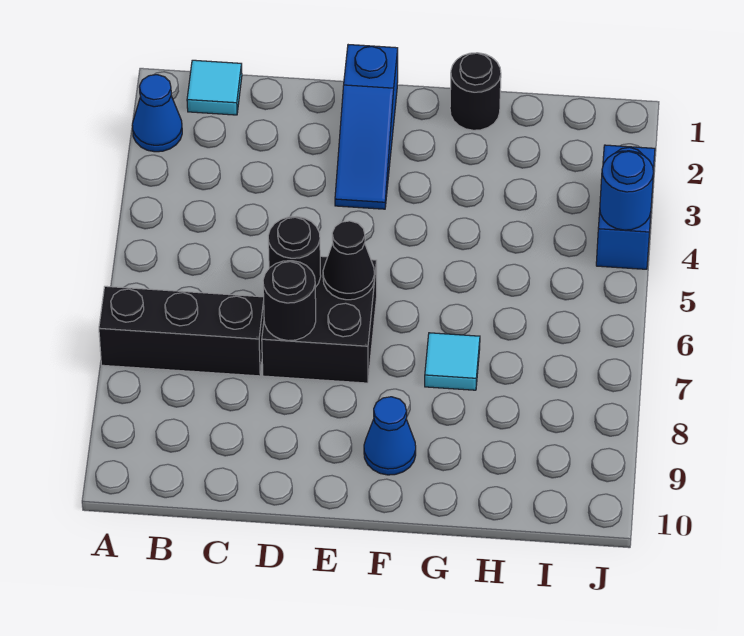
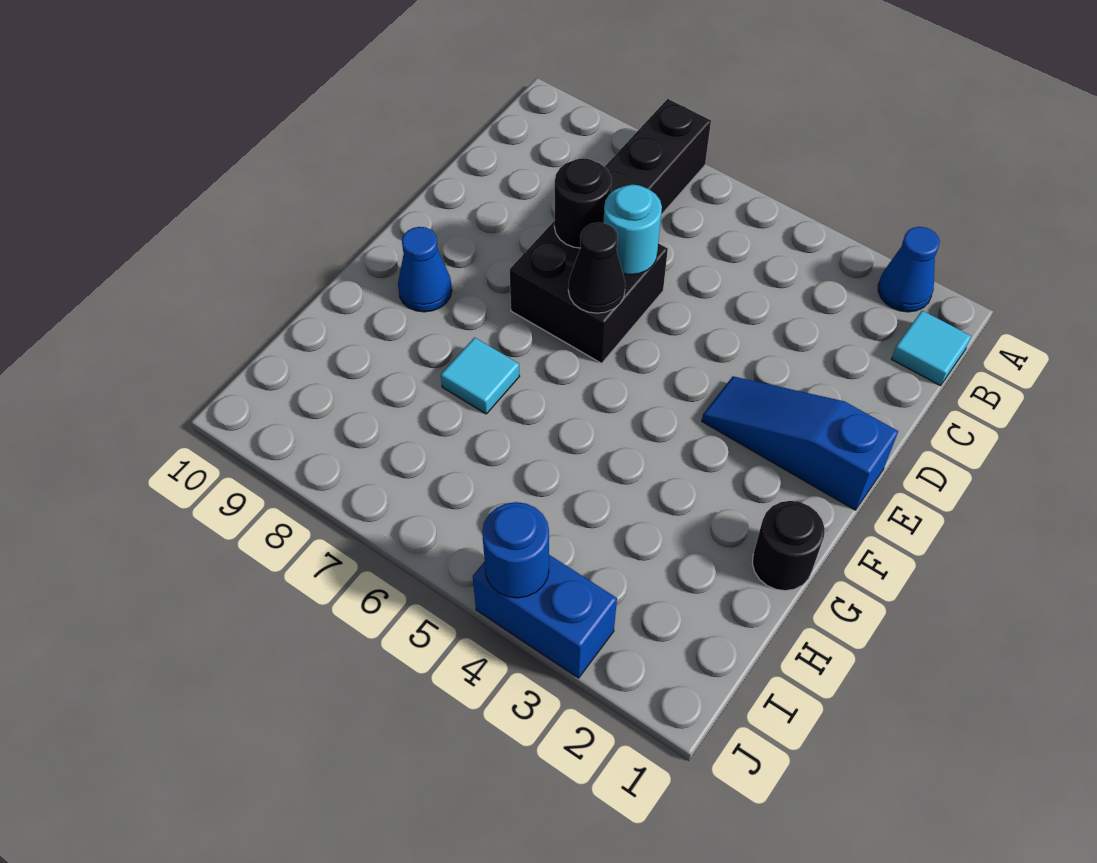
black 1x1 round brick [268,217,321,287] -> cyan 1x1 round brick [603,185,662,275]

